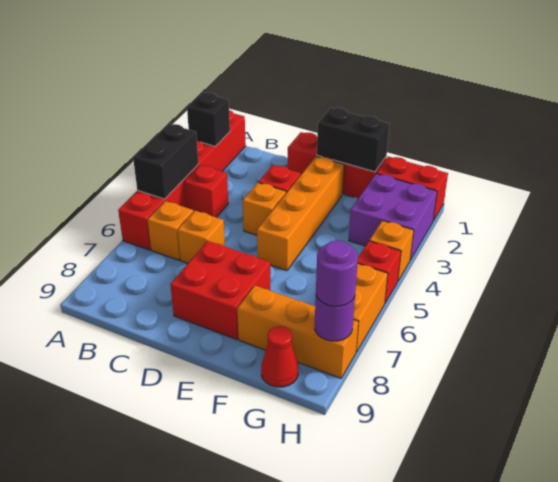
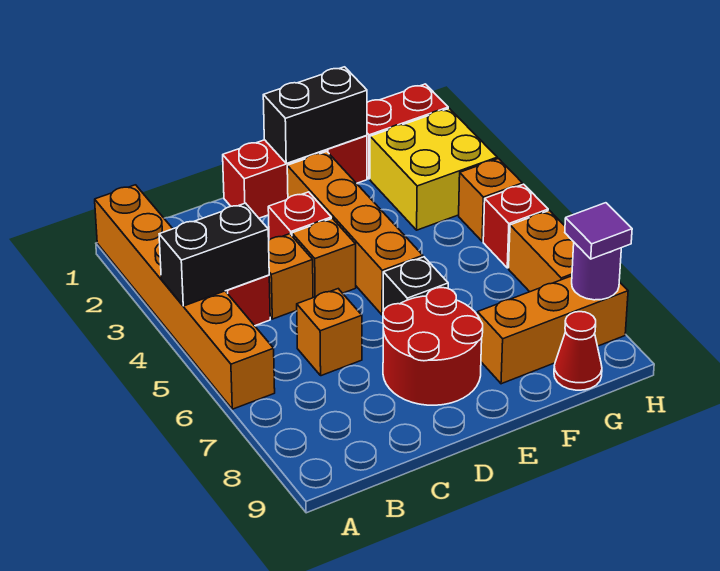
red 1x6 brick [118,110,246,250] -> orange 1x6 brick [95,185,275,409]
black 1x1 brick [187,92,230,146] -> black 1x1 brick moved to [383,257,448,311]
black 1x2 brick [133,124,198,199] -> black 1x2 brick turned to [159,203,269,306]
orange 1x1 brick [148,201,193,260] -> orange 1x1 brick moved to [269,234,313,319]
red 2x2 brick [170,241,271,339] -> red 2x2 round brick [383,288,483,405]
purple 2x2 brick [349,174,437,260] -> yellow 2x2 brick [370,108,497,230]
purple 1x1 round brick [316,240,358,306] -> purple 1x1 tile [565,203,632,259]

